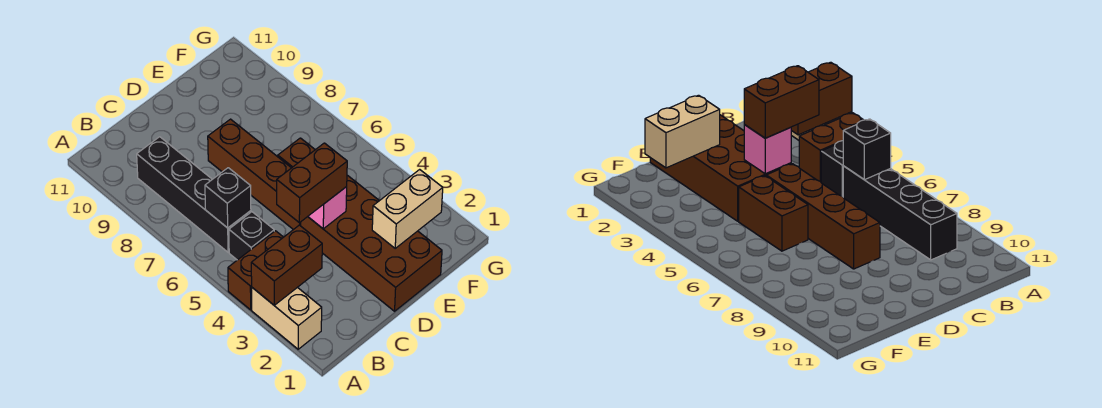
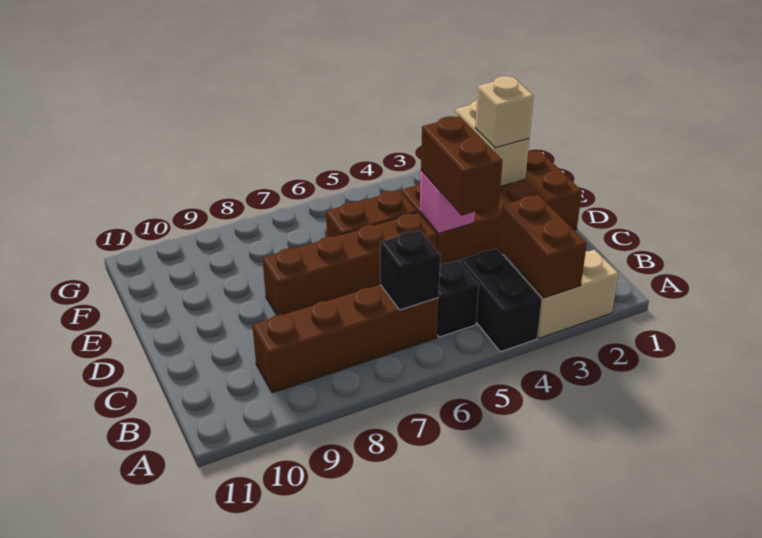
brown 1x2 brick [228,231,283,310] -> black 1x2 brick [460,249,542,352]
black 1x4 brick [137,137,251,252] -> brown 1x4 brick [252,285,439,393]
none -> tan 1x1 brick [475,76,534,148]

